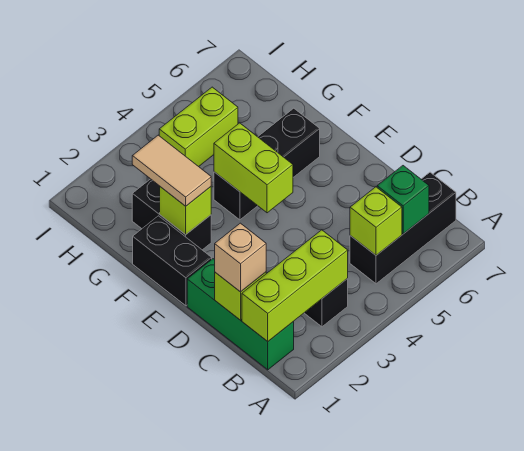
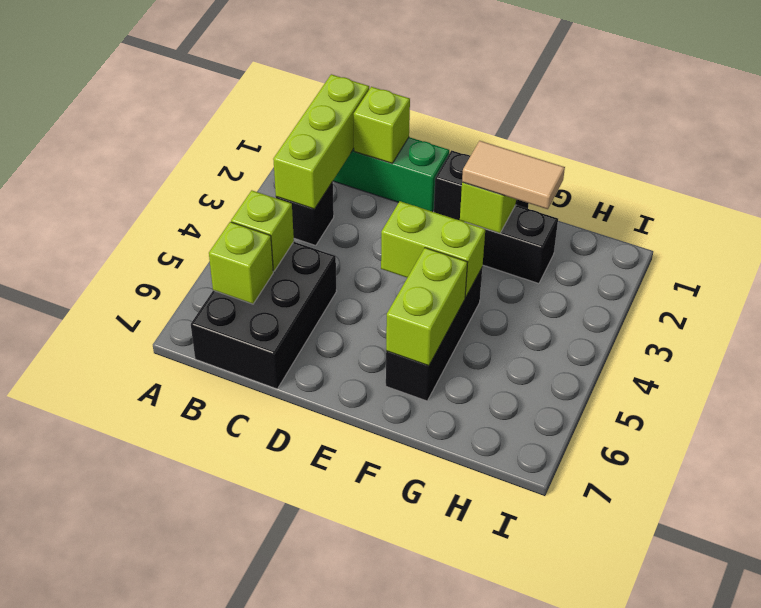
black 1x3 brick [350,172,456,284] -> black 2x3 brick [191,242,337,389]
green 1x1 brick [377,166,429,234] -> lime 1x1 brick [209,222,273,304]
tan 1x1 brick [215,223,266,292] -> none
lime 1x2 brick [159,87,238,167] -> lime 1x2 brick moved to [386,248,467,366]

